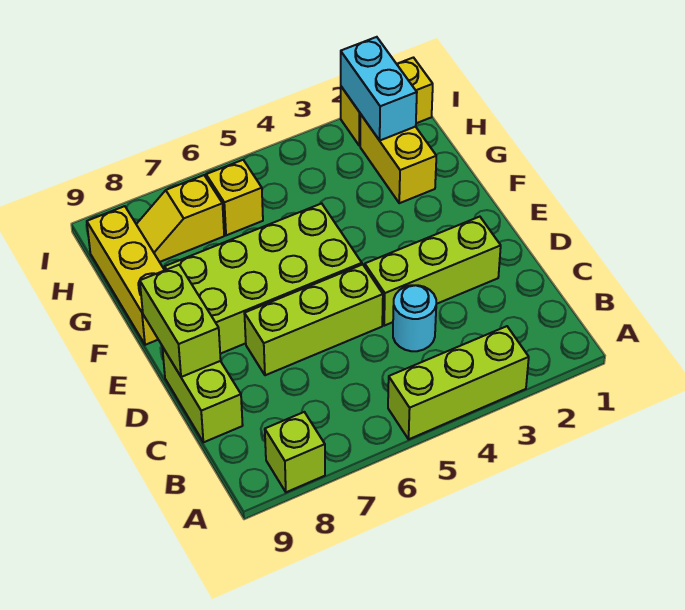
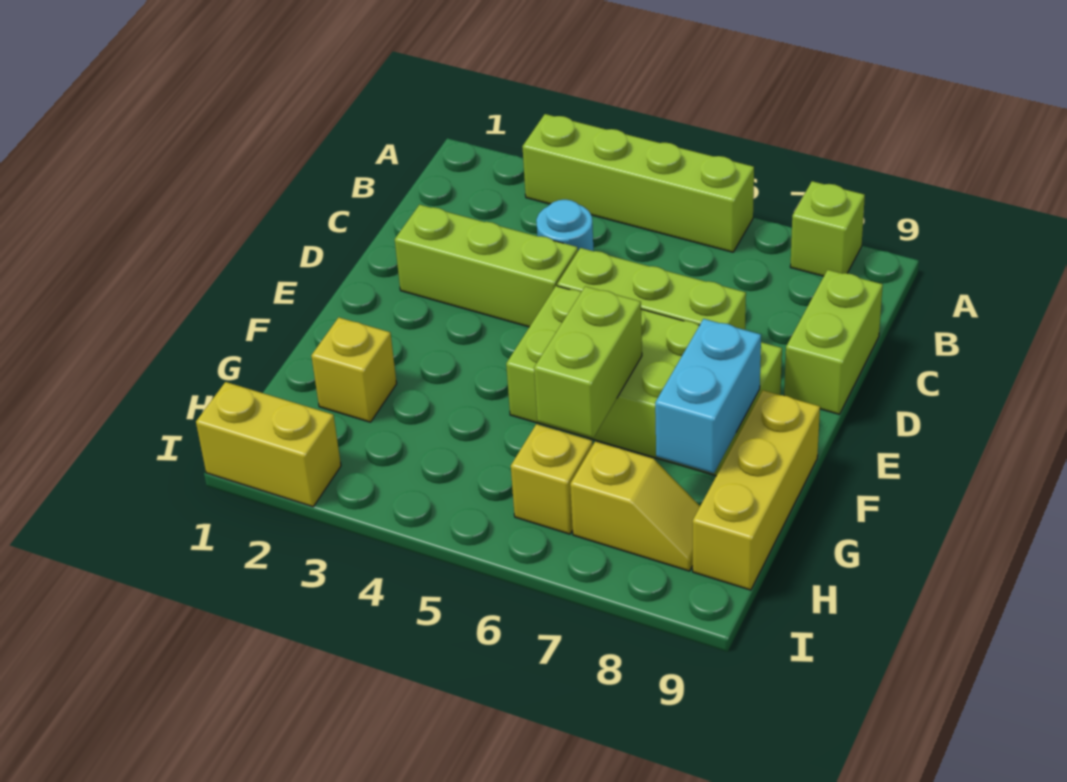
lime 1x3 brick [388,326,529,439] -> lime 1x4 brick [522,114,754,252]
lime 1x2 brick [140,265,221,377] -> lime 1x2 brick moved to [534,286,642,438]
yellow 1x2 brick [360,114,436,203] -> yellow 1x1 brick [311,317,397,422]
cyan 1x2 brick [341,37,417,140] -> cyan 1x2 brick moved to [655,319,761,473]

